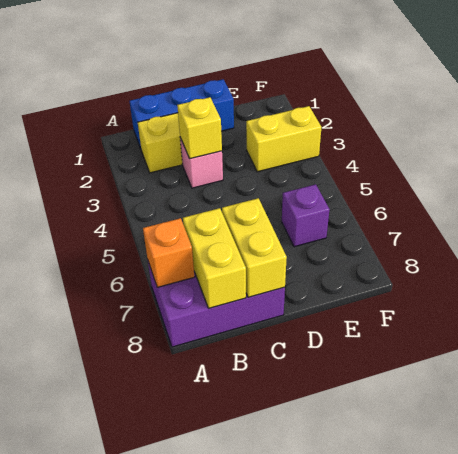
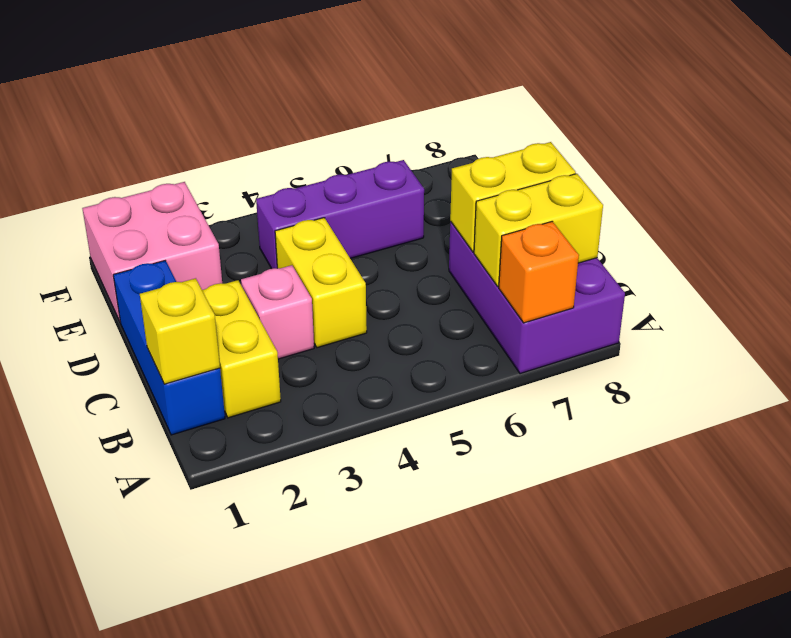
yellow 1x1 brick [177,97,222,159] -> yellow 1x1 brick moved to [140,278,220,384]
none -> pink 2x2 brick [82,182,222,323]
yellow 1x2 brick [246,106,321,172] -> yellow 1x2 brick moved to [275,218,367,348]
purple 1x1 brick [282,184,329,247] -> purple 1x3 brick [256,160,424,269]

